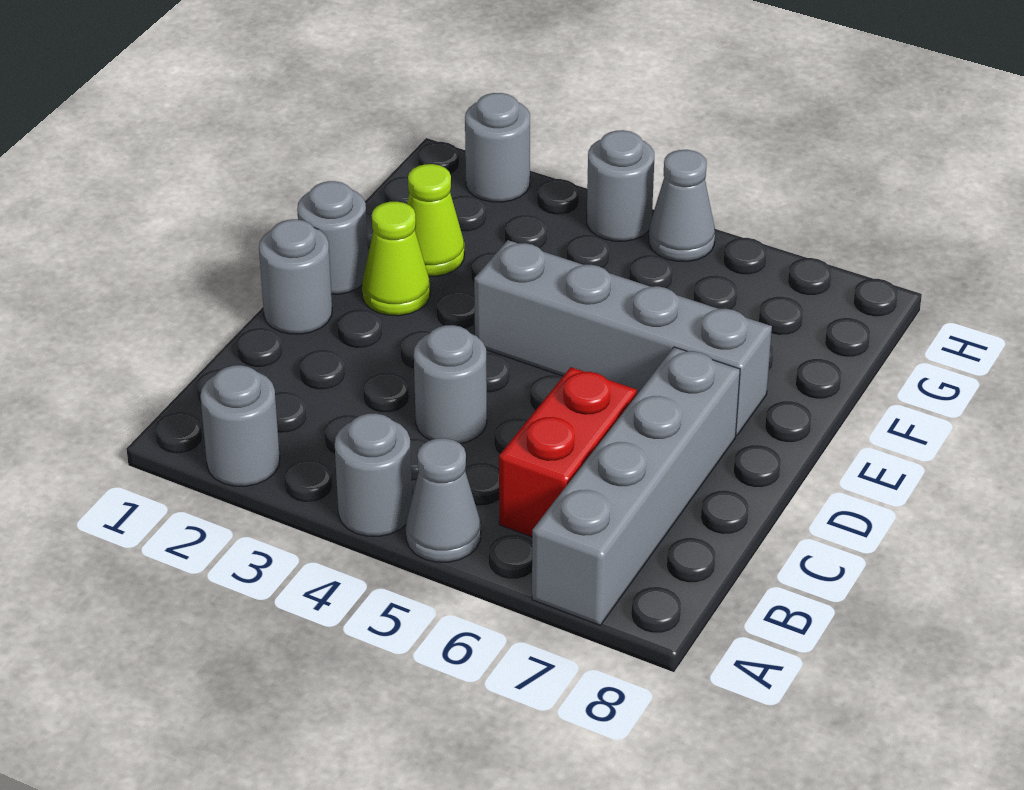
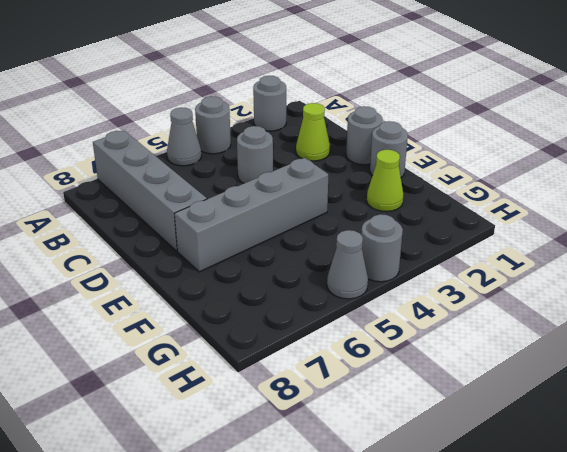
red 1x2 brick [499,367,637,537] -> none
lime 1x1 cone [362,202,430,316] -> lime 1x1 cone moved to [296,103,330,161]
grey 1x1 round brick [465,93,530,202] -> none

